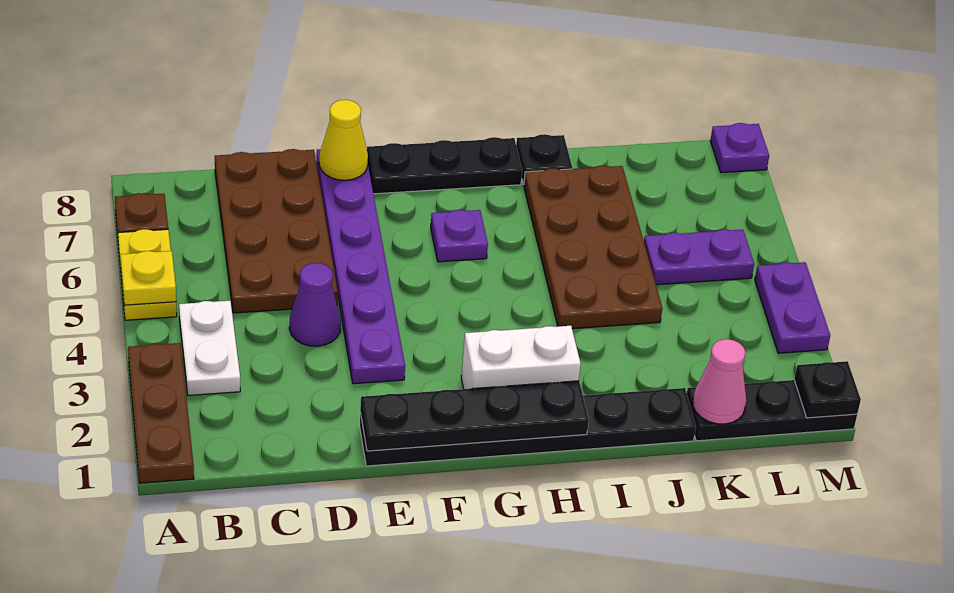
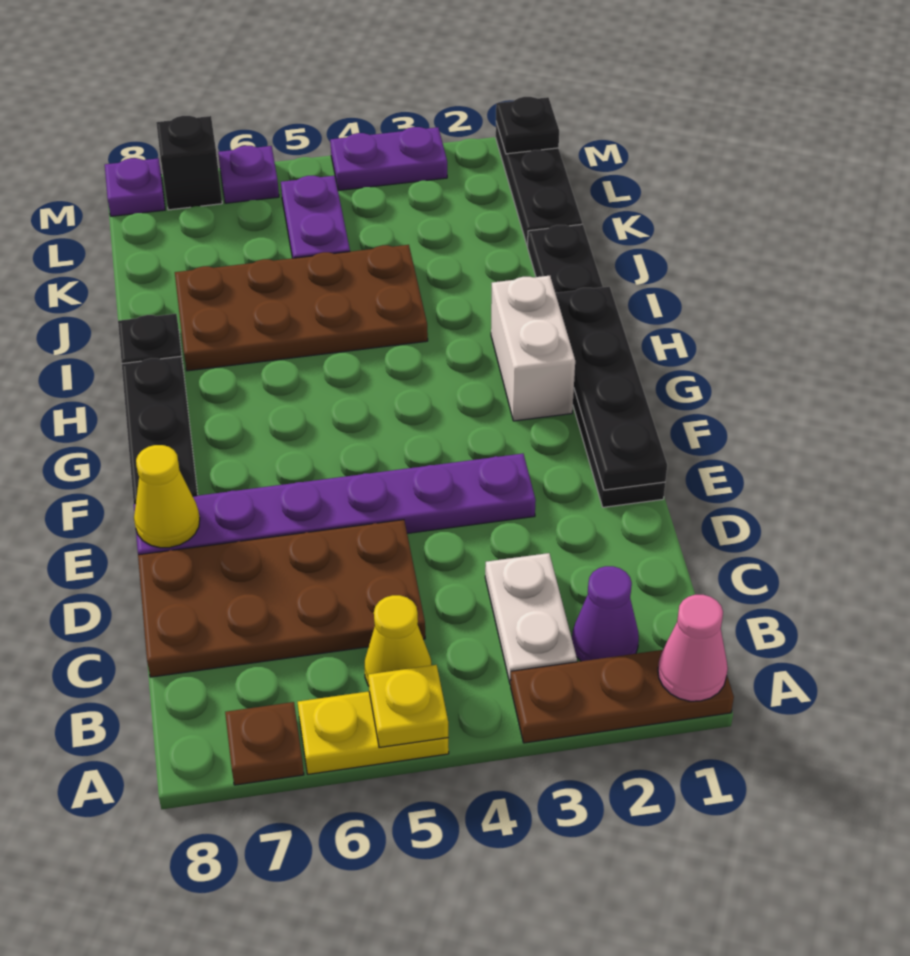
white 1x2 plate [179,301,240,396] -> white 1x2 plate turned to [485,553,577,685]
none -> yellow 1x1 cone [364,595,431,686]
purple 1x1 cone [289,263,341,346] -> purple 1x1 cone moved to [572,566,639,661]
purple 1x1 plate [431,210,488,262] -> purple 1x1 plate moved to [218,146,279,203]
pink 1x1 cone [693,339,746,424] -> pink 1x1 cone moved to [658,595,728,701]
none -> black 1x1 brick [156,116,222,210]

